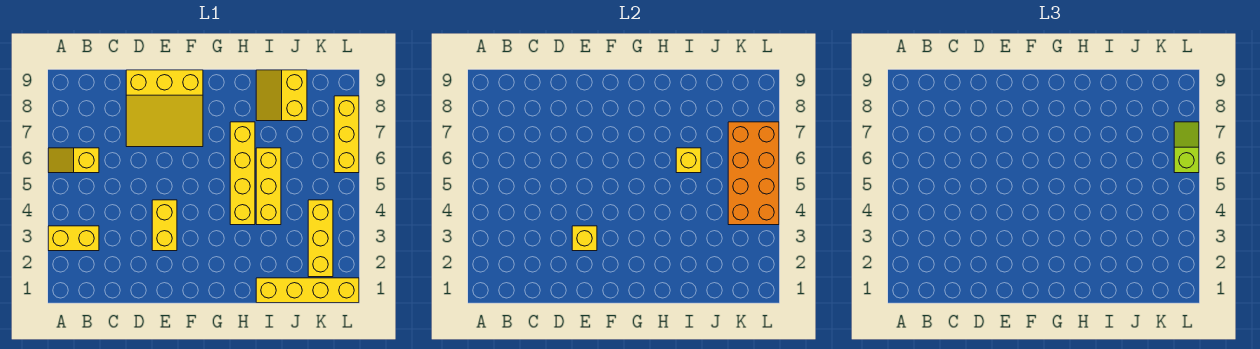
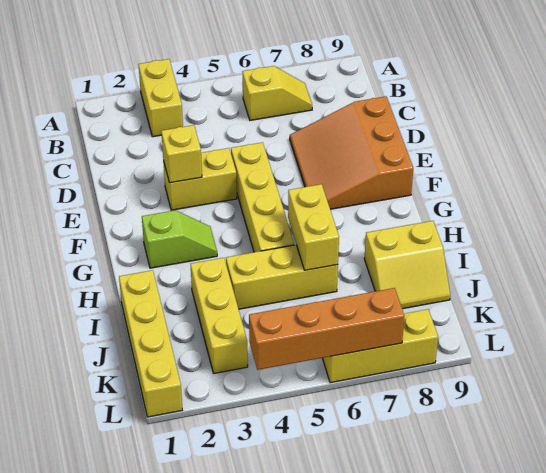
yellow 1x2 slope [48,148,99,173] -> yellow 1x2 slope turned to [242,66,312,120]
yellow 3x3 slope [126,70,203,147] -> orange 3x3 slope [290,96,413,209]
yellow 1x4 brick [230,122,255,225] -> yellow 1x4 brick turned to [231,142,294,252]
yellow 1x1 brick [676,148,701,173] -> yellow 1x2 brick [288,184,339,270]
yellow 2x2 slope [256,70,307,121] -> yellow 2x2 slope turned to [364,221,450,309]
yellow 1x3 brick [308,200,333,277] -> yellow 1x3 brick turned to [191,258,248,373]
orange 2x4 brick [728,122,779,225] -> orange 1x4 brick [249,288,404,370]
lime 1x2 slope [1174,122,1199,173] -> lime 1x2 slope moved to [142,210,217,268]

